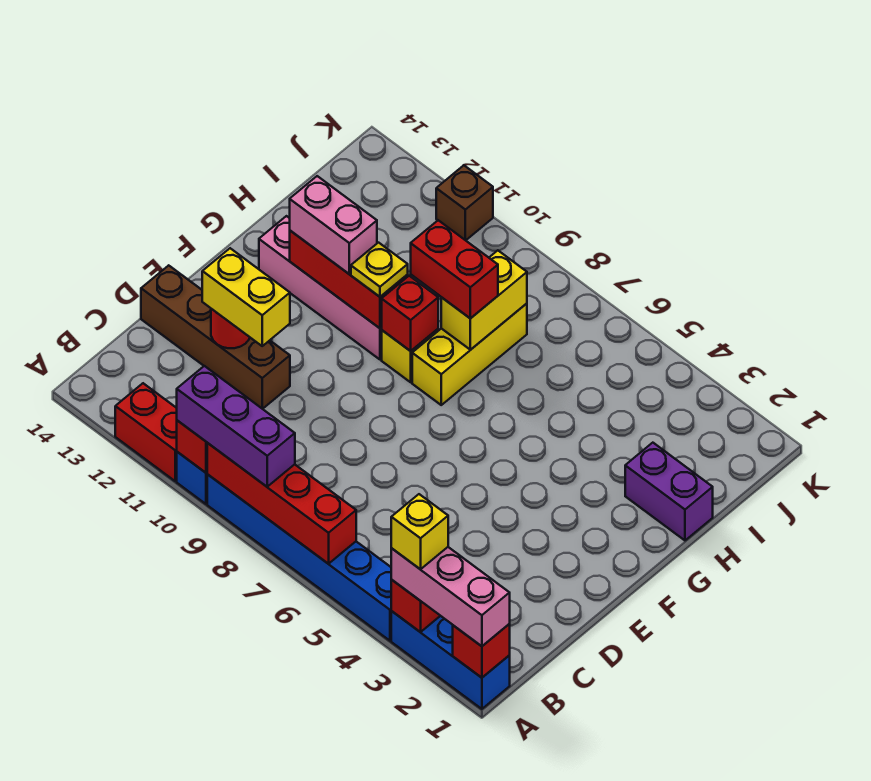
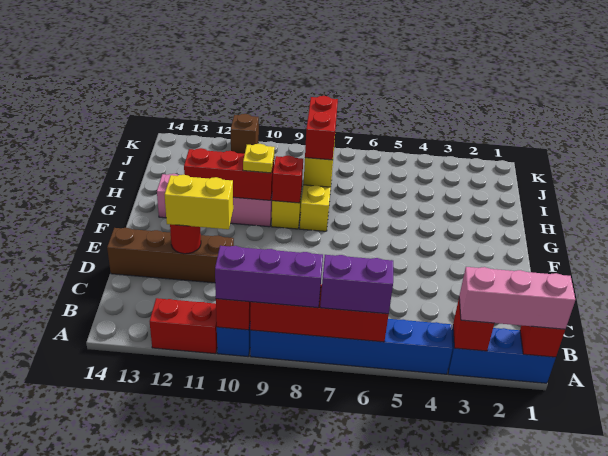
yellow 1x1 brick [391,494,448,569] -> none
pink 1x2 brick [290,176,377,274] -> none
purple 1x2 brick [625,443,713,540] -> purple 1x2 brick moved to [320,255,393,314]
red 1x2 brick [411,220,498,318] -> red 1x2 brick turned to [305,96,338,160]

